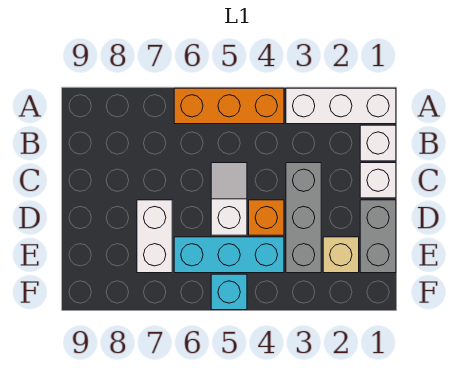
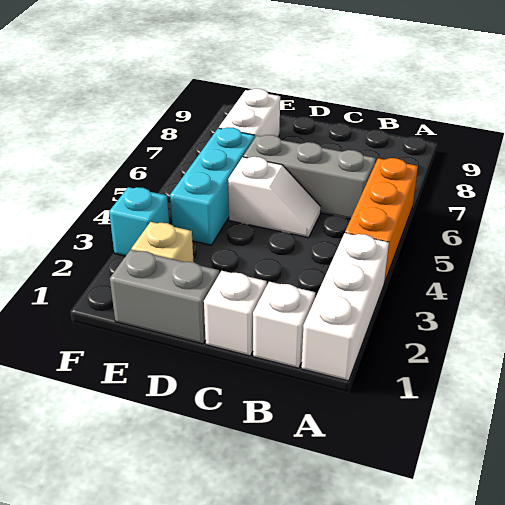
grey 1x3 brick [286,163,321,273] -> grey 1x3 brick moved to [243,135,376,219]
orange 1x1 brick [249,200,284,235] -> none
white 1x2 brick [137,200,172,273] -> white 1x2 brick turned to [219,89,280,137]
cyan 1x1 brick [211,274,247,310] -> cyan 1x1 brick moved to [109,187,169,256]

